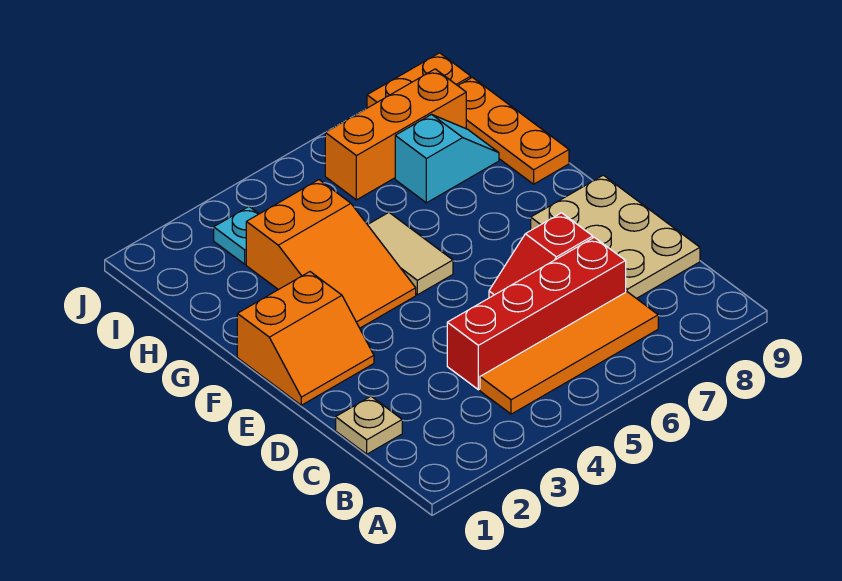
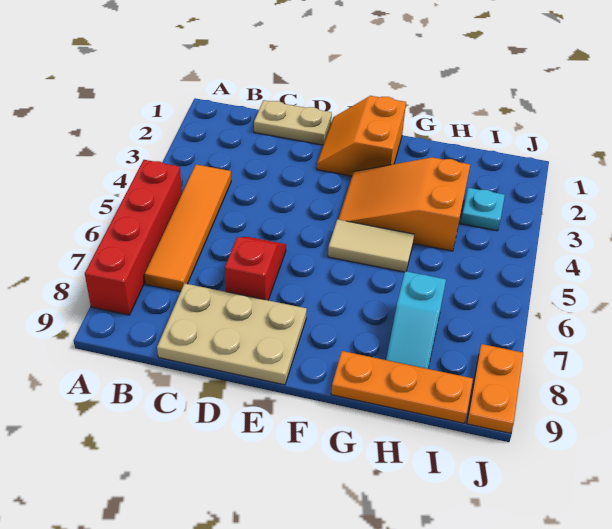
tan 1x1 plate [336,396,402,454] -> tan 1x2 plate [254,100,332,145]
red 1x4 brick [447,237,626,390] -> red 1x4 brick moved to [85,160,182,315]
orange 1x3 brick [325,69,466,200] -> none

